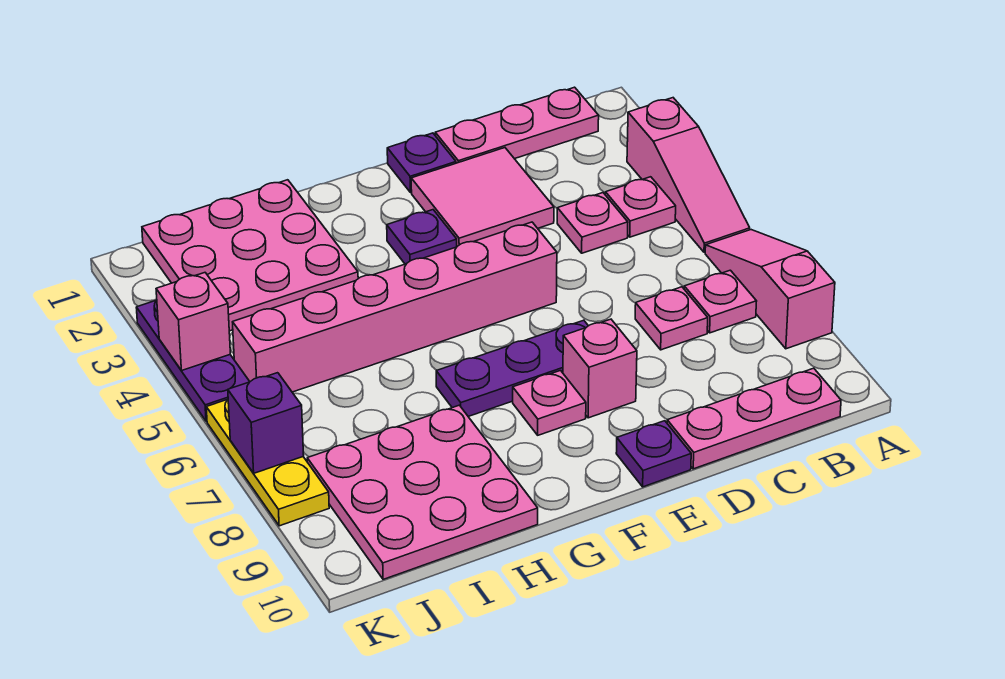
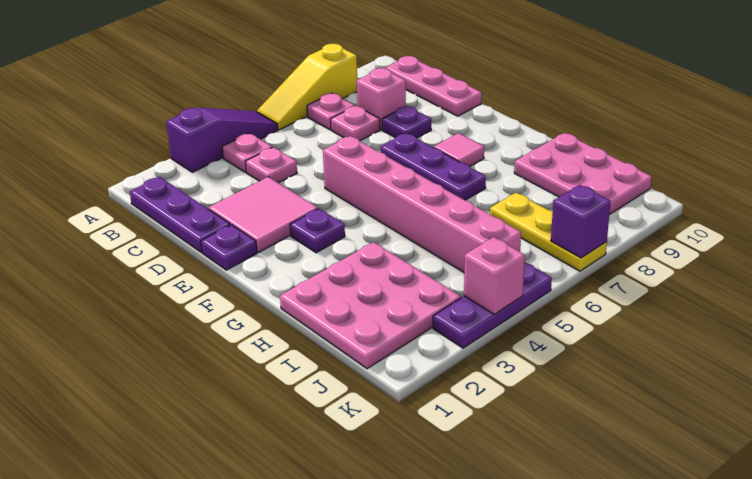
pink 1x3 slope [627,98,750,252] -> purple 1x3 slope [166,108,278,172]
pink 1x3 slope [705,230,835,349] -> yellow 1x3 slope [257,44,357,130]
pink 1x3 plate [435,87,599,163] -> purple 1x3 plate [130,177,230,252]
pink 1x1 brick [563,319,637,418] -> pink 1x1 brick moved to [357,68,406,130]
purple 1x1 plate [616,421,691,487] -> purple 1x1 plate moved to [382,106,431,138]
pink 1x1 plate [513,371,586,435] -> pink 1x1 tile [434,133,484,166]
pink 3x3 plate [307,405,538,579] -> pink 2x3 plate [514,133,652,215]
yellow 1x3 plate [206,400,329,526] -> yellow 1x3 plate turned to [490,193,607,271]

